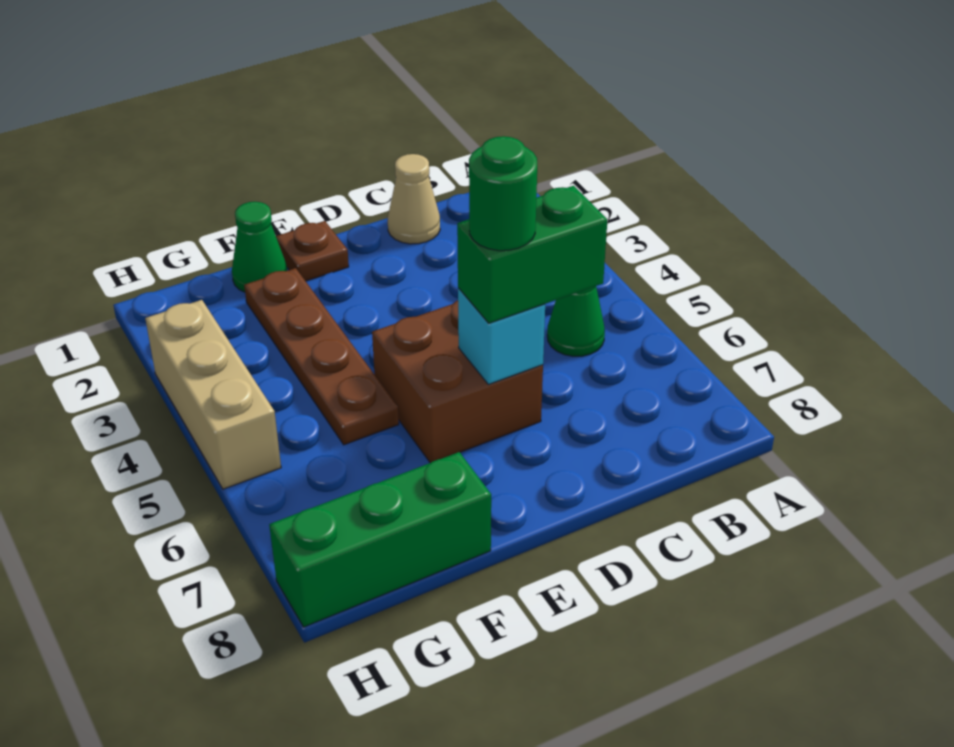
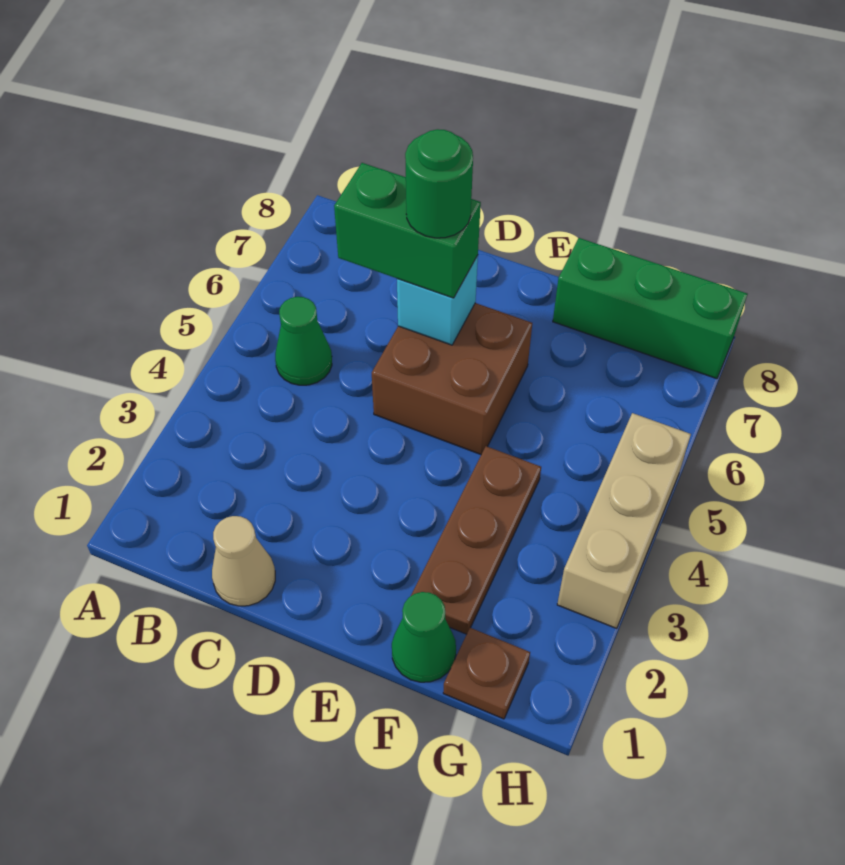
brown 1x1 plate [276,221,349,281] -> brown 1x1 plate moved to [443,628,530,719]
brown 1x4 plate [244,268,399,445] -> brown 1x3 plate [411,446,541,634]

